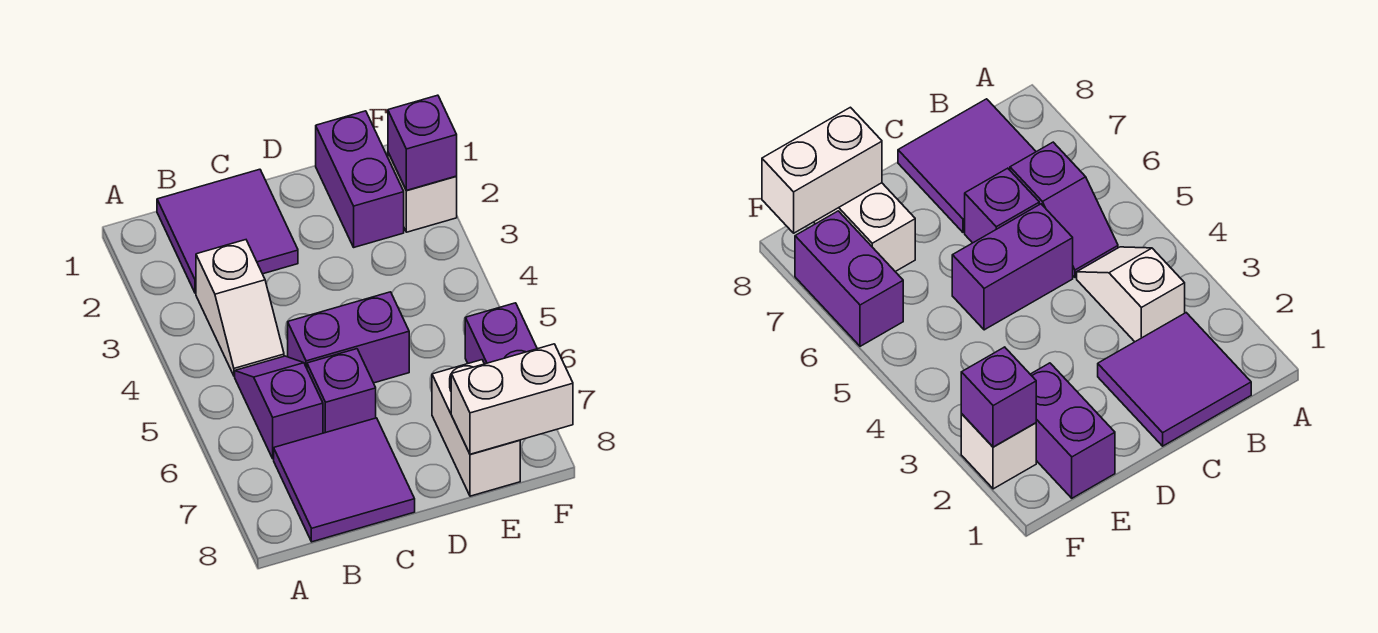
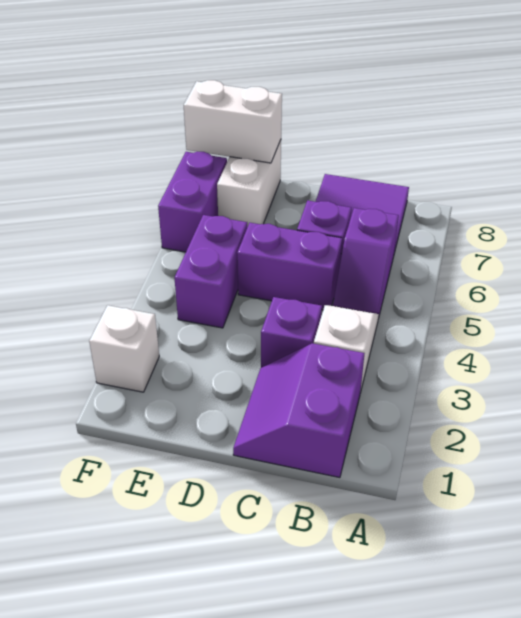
purple 2x2 tile [157,169,298,293] -> purple 2x2 slope [233,343,365,478]
purple 1x2 brick [316,111,404,247] -> purple 1x2 brick moved to [174,215,247,328]
purple 1x1 brick [388,95,457,190] -> purple 1x1 brick moved to [261,297,322,368]

